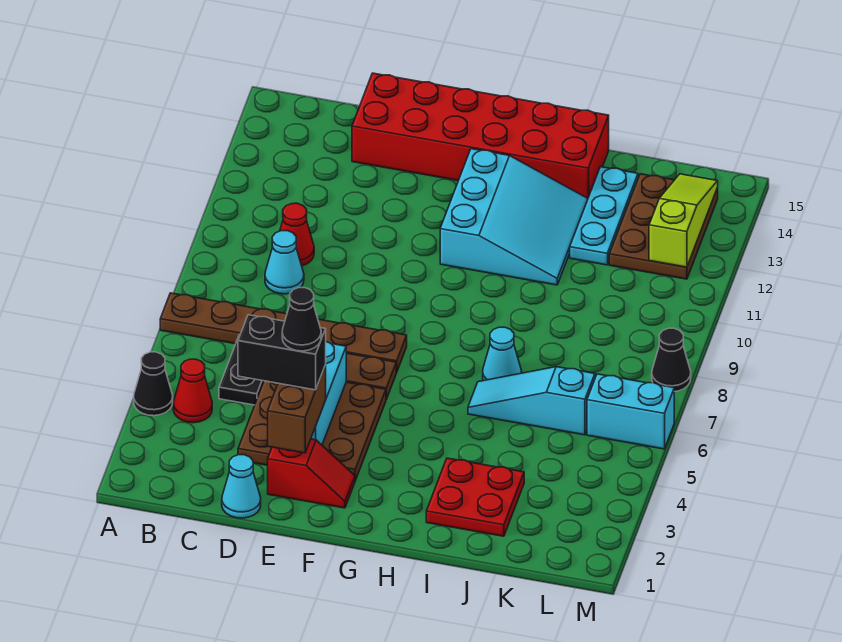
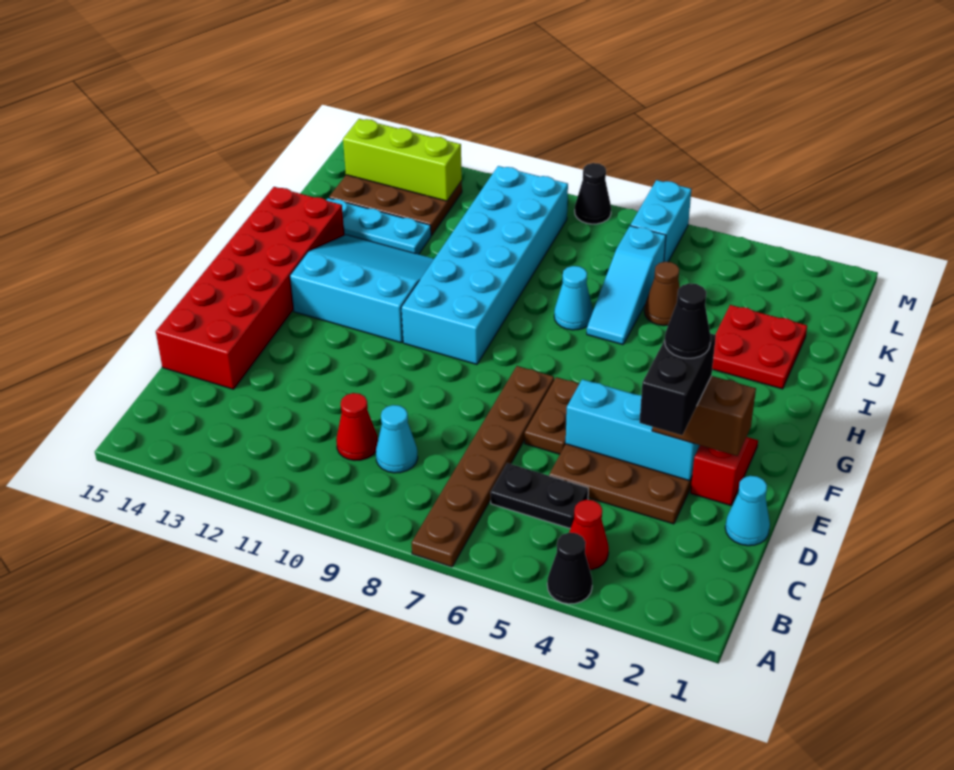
none -> cyan 2x6 brick [401,166,568,364]
none -> brown 1x1 cone [644,262,680,326]
lime 1x3 slope [649,174,718,267] -> lime 1x3 brick [343,119,462,201]

